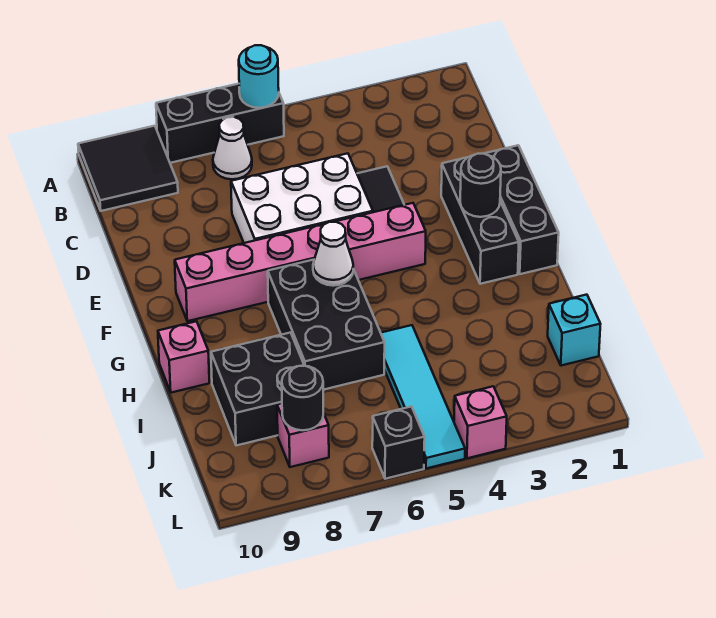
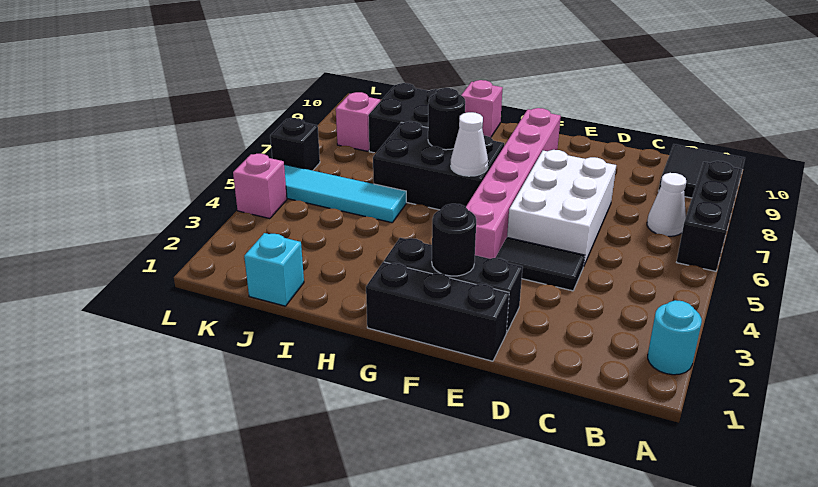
cyan 1x1 round brick [239,45,279,108] -> cyan 1x1 round brick moved to [648,300,702,375]
black 1x1 round brick [282,366,323,430] -> black 1x1 round brick moved to [428,88,465,150]

